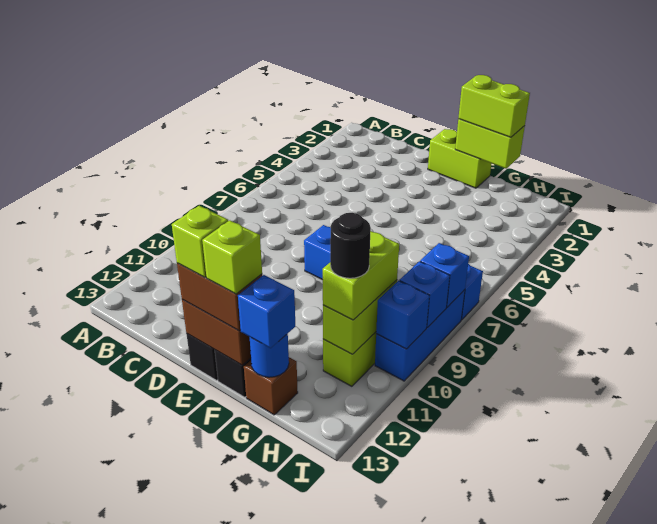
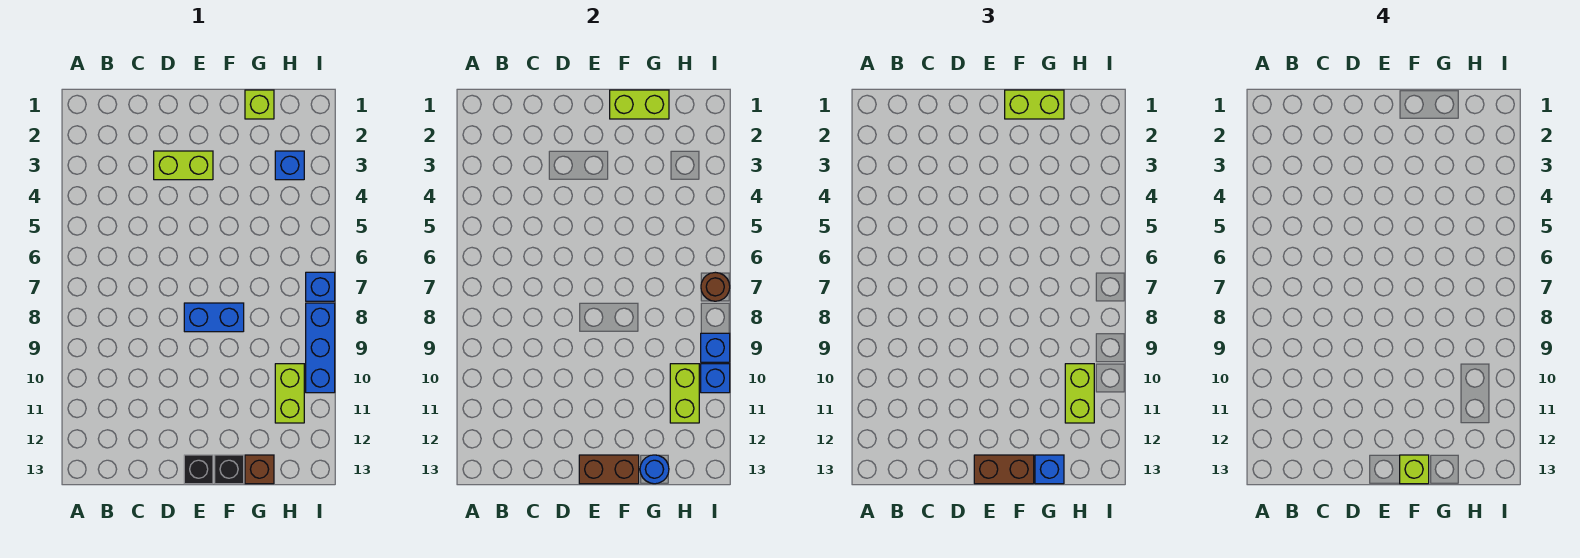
lime 1x2 brick [428,129,492,188] -> lime 1x2 brick moved to [154,151,213,180]
lime 1x1 brick [172,206,228,278] -> lime 1x1 brick moved to [245,90,274,119]
black 1x1 round brick [330,213,371,278] -> none
none -> brown 1x1 round brick [701,272,730,301]
blue 1x1 brick [420,243,469,307] -> blue 1x1 brick moved to [275,151,304,180]

